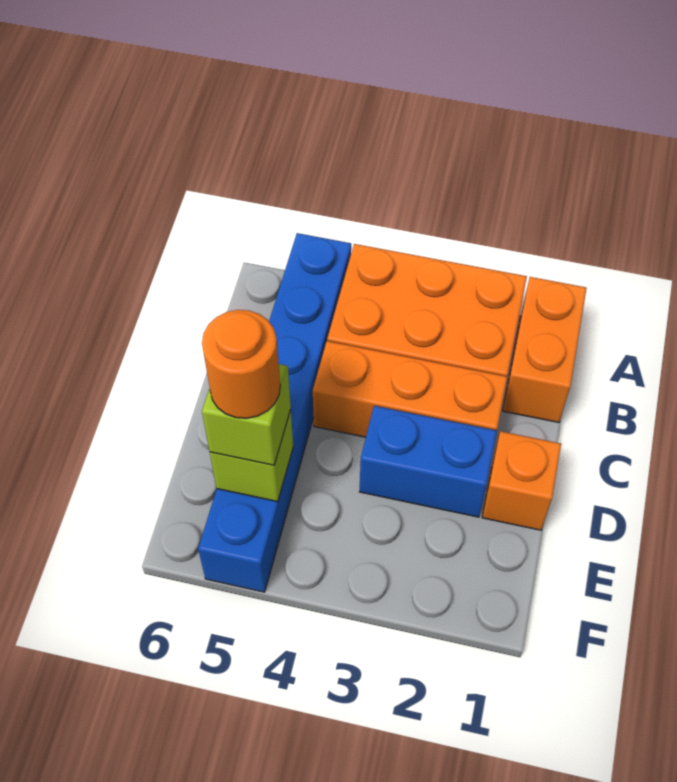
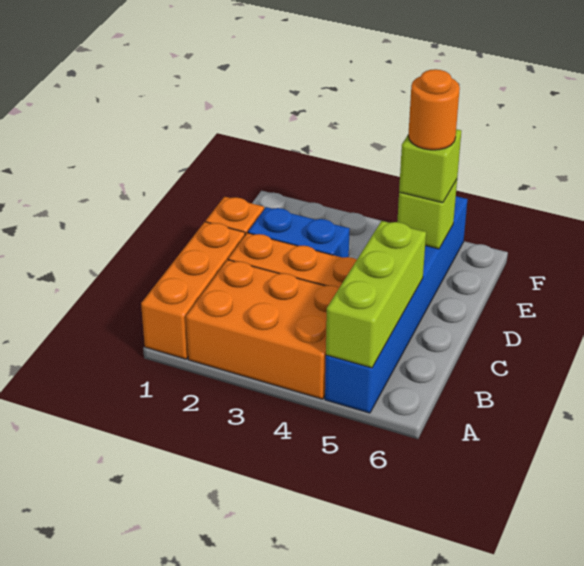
orange 1x2 brick [503,277,587,422] -> orange 1x3 brick [141,222,245,359]
none -> lime 1x3 brick [326,221,426,368]

